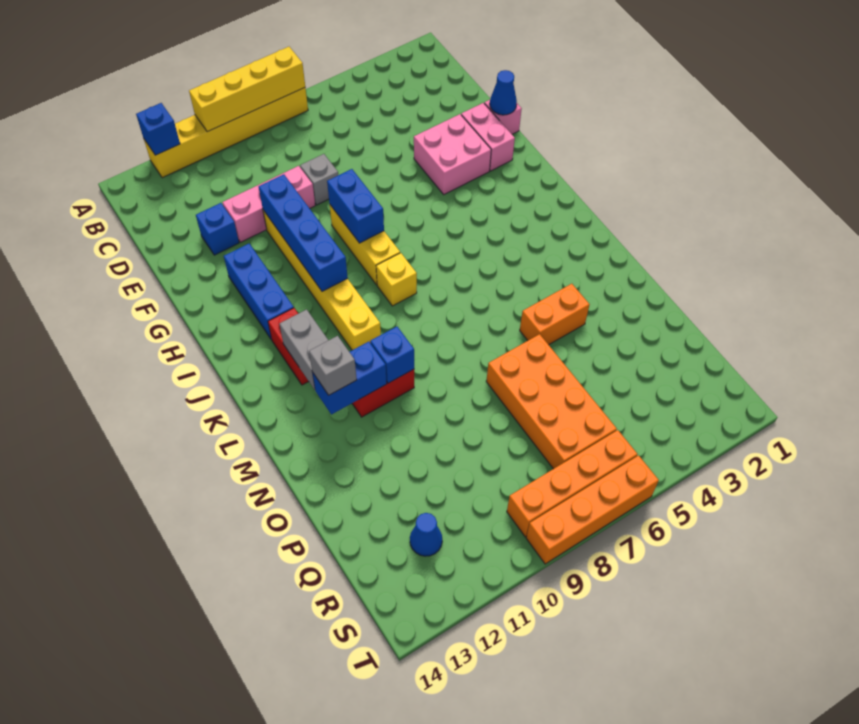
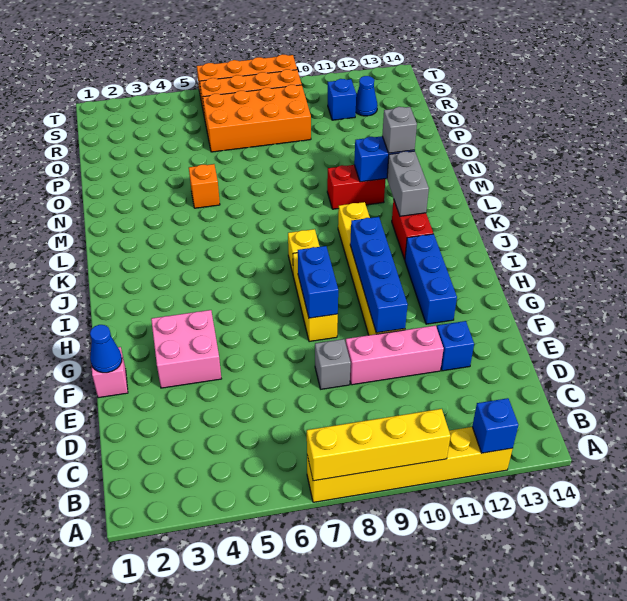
pink 1x2 brick [461,103,515,171] -> none
blue 1x1 brick [370,327,414,383] -> blue 1x1 brick moved to [328,79,356,120]
orange 1x2 brick [520,284,590,345] -> orange 1x1 brick [189,164,220,208]
orange 2x4 brick [486,334,617,469] -> orange 2x4 brick turned to [203,85,311,152]

